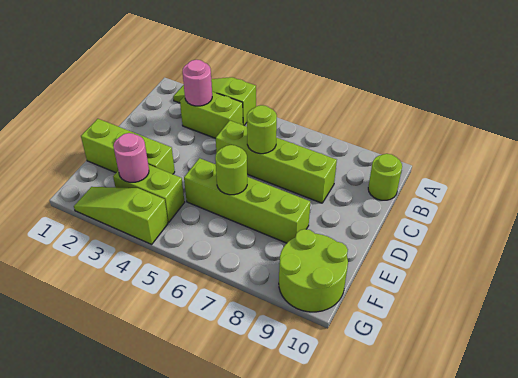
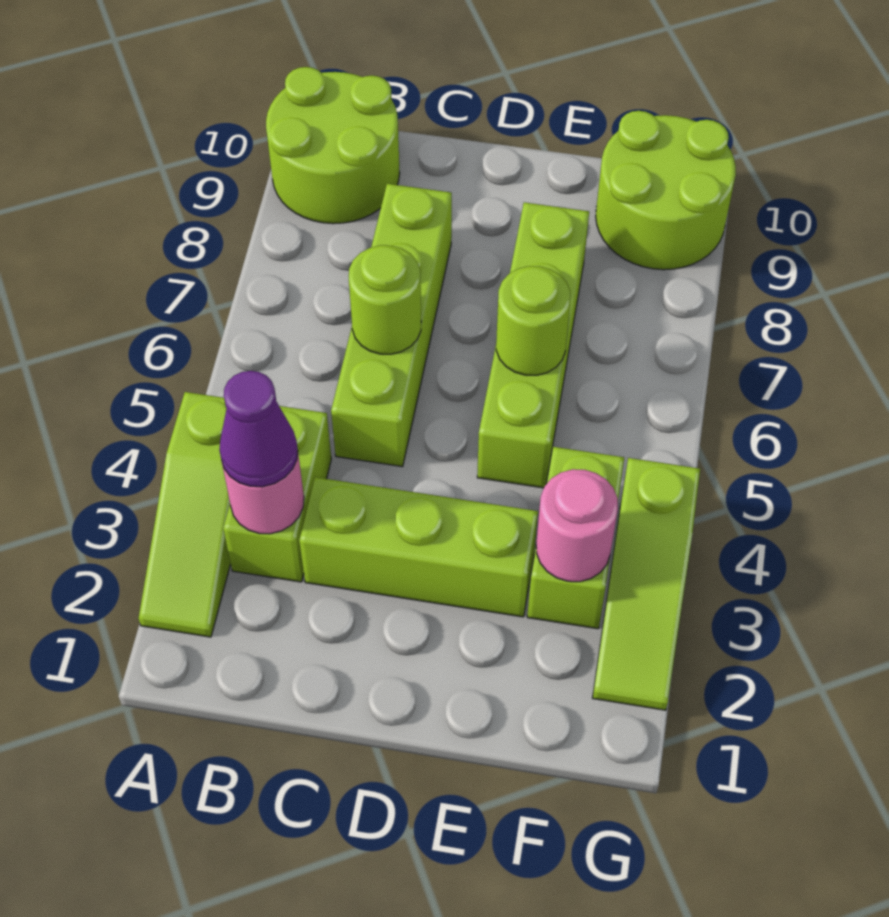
none -> purple 1x1 cone [219,371,298,487]
lime 1x1 round brick [368,154,402,200] -> lime 2x2 round brick [266,67,400,224]
lime 1x3 brick [81,119,175,174] -> lime 1x3 brick turned to [299,477,538,617]

